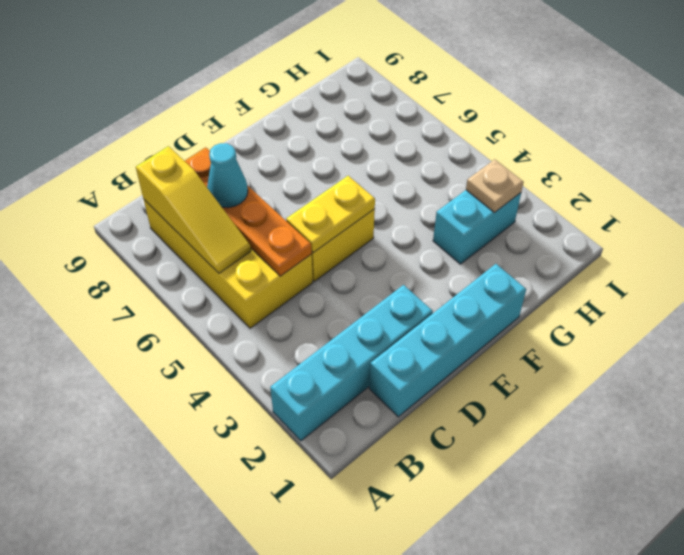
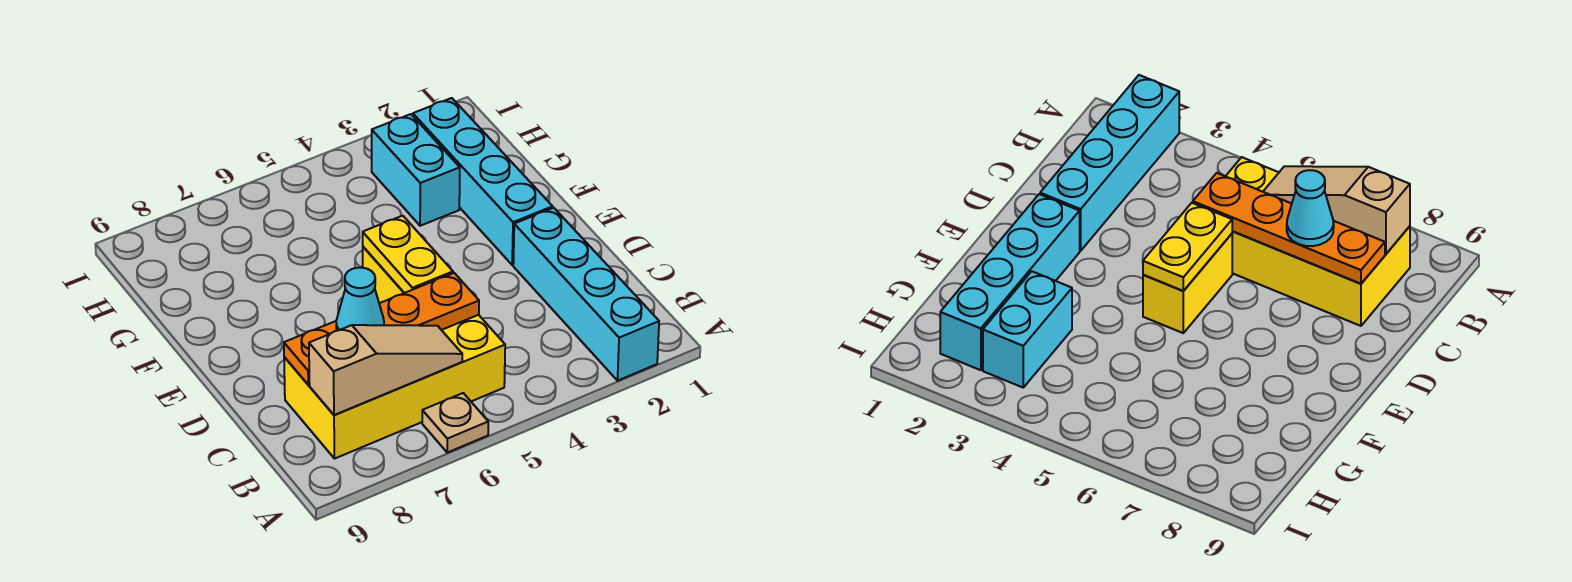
yellow 1x3 slope [136,146,251,273] -> tan 1x3 slope [309,325,462,415]
cyan 1x4 brick [369,264,526,417] -> cyan 1x4 brick moved to [413,98,553,265]
tan 1x1 plate [466,159,524,213] -> tan 1x1 plate moved to [422,393,488,452]

